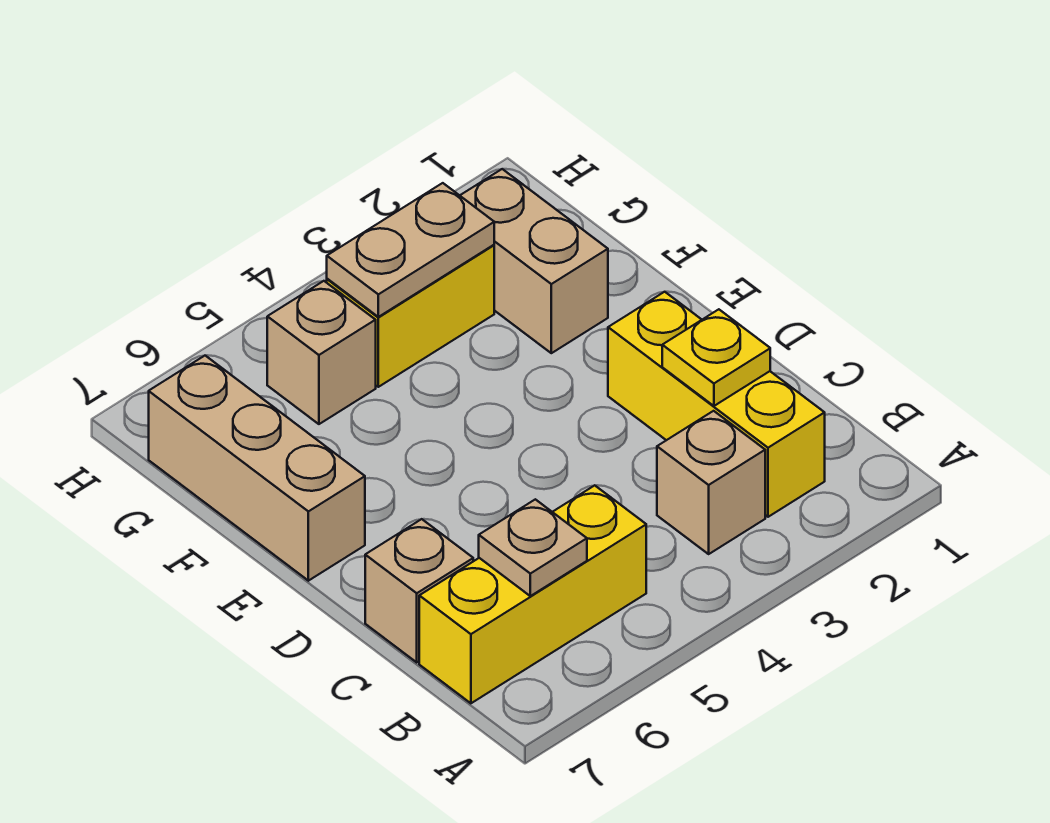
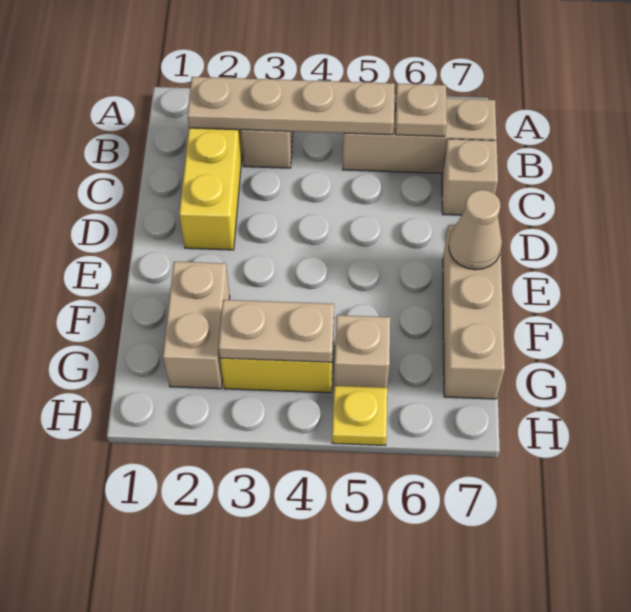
none -> tan 1x4 plate [187,77,395,135]
yellow 1x3 brick [419,485,646,703] -> tan 1x3 brick [343,97,497,173]
yellow 1x1 plate [662,309,770,406] -> yellow 1x1 plate moved to [332,386,387,445]
none -> tan 1x1 cone [449,190,502,270]

